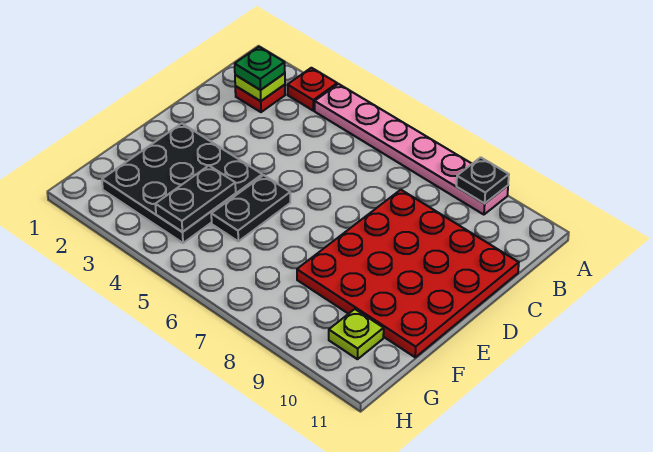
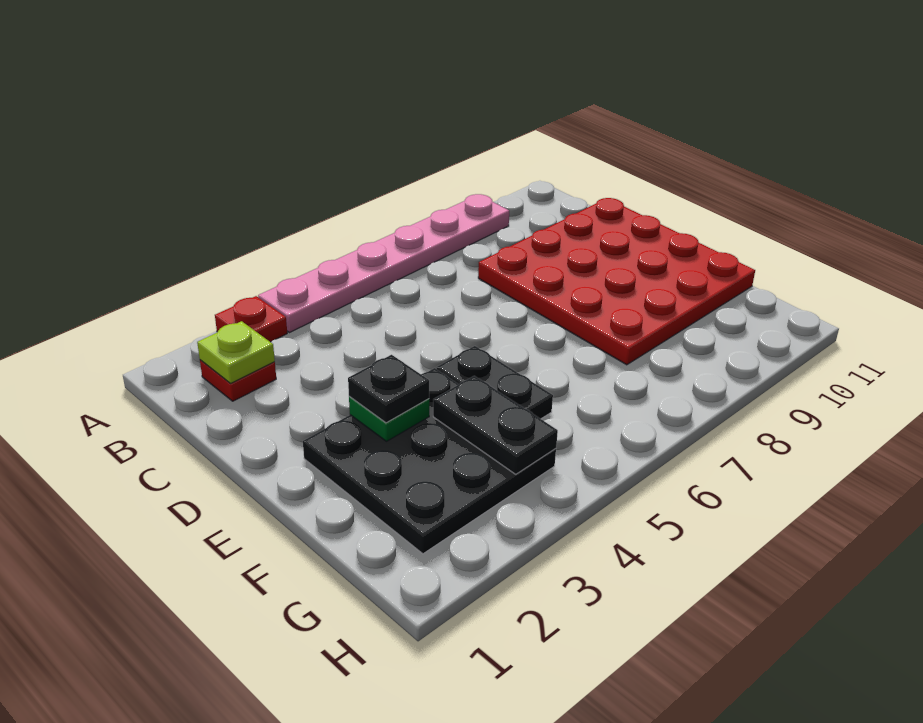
black 1x1 plate [456,157,509,204] -> black 1x1 plate moved to [348,355,429,423]
green 1x1 plate [235,47,285,90] -> green 1x1 plate moved to [349,396,429,441]
lime 1x1 plate [329,309,384,359] -> none

